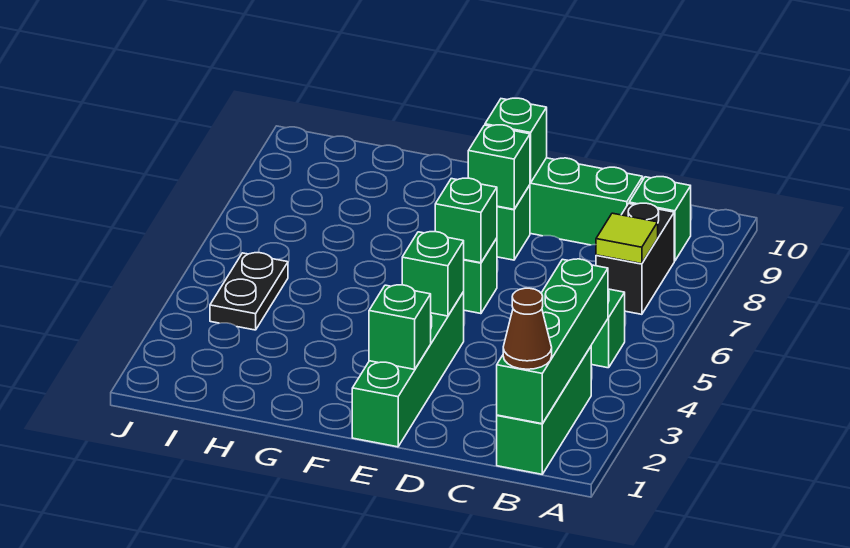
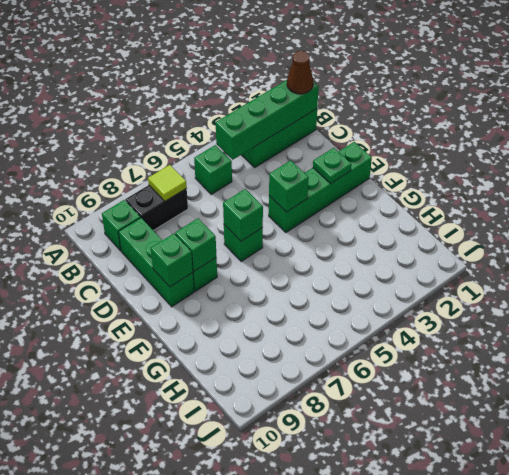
green 1x1 brick [369,285,431,369] -> green 1x1 plate [313,148,351,184]
black 1x2 plate [210,253,288,330] -> none

